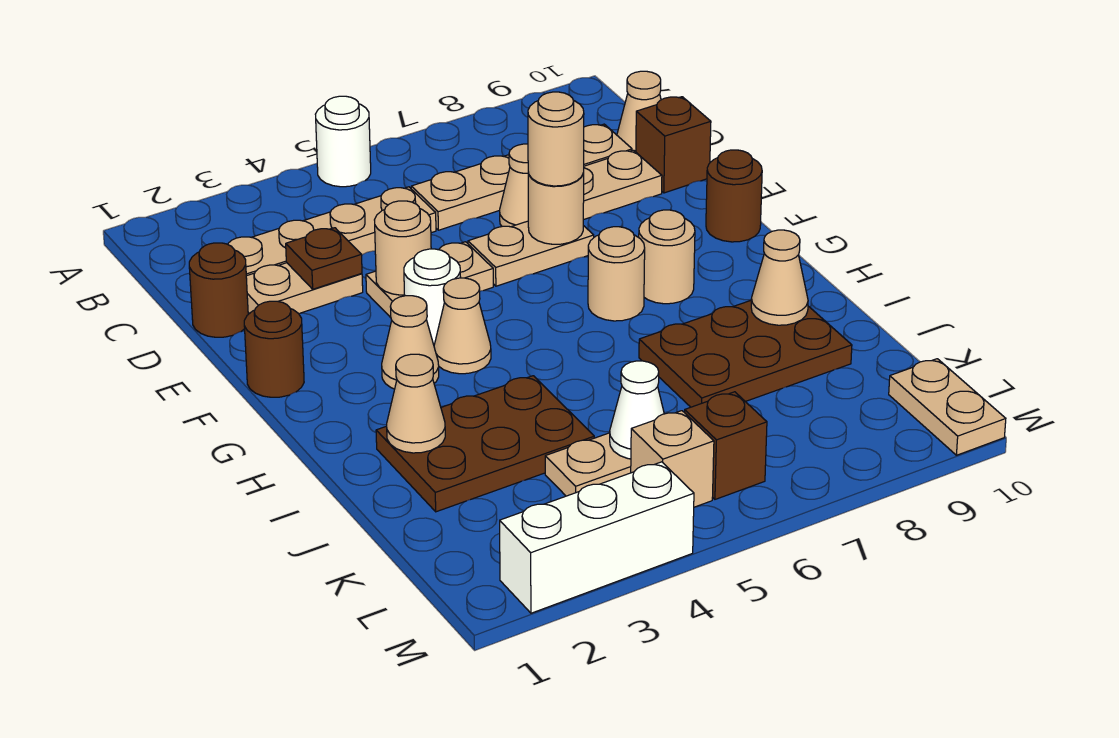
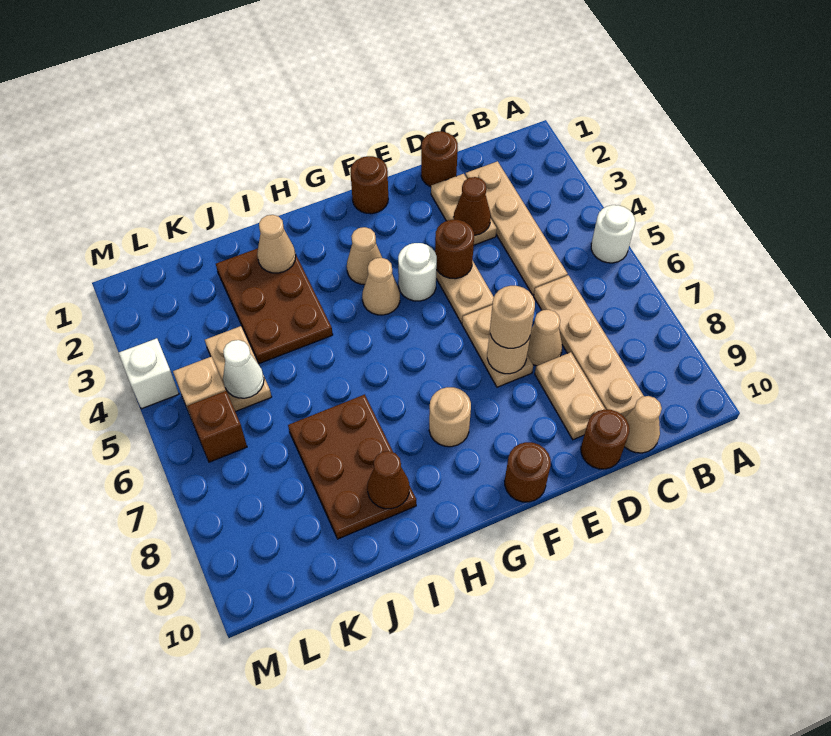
brown 1x1 plate [286,228,362,289] -> brown 1x1 cone [454,177,491,235]
brown 1x1 brick [636,97,711,193] -> brown 1x1 round brick [581,409,629,469]
tan 1x1 round brick [375,201,431,295] -> brown 1x1 round brick [435,220,474,279]
tan 1x1 round brick [588,227,645,321] -> none
tan 1x1 cone [751,230,808,325] -> brown 1x1 cone [367,451,409,509]
tan 1x2 plate [889,359,1006,455] -> none
white 1x3 brick [500,462,694,613] -> white 1x1 brick [119,338,179,409]

